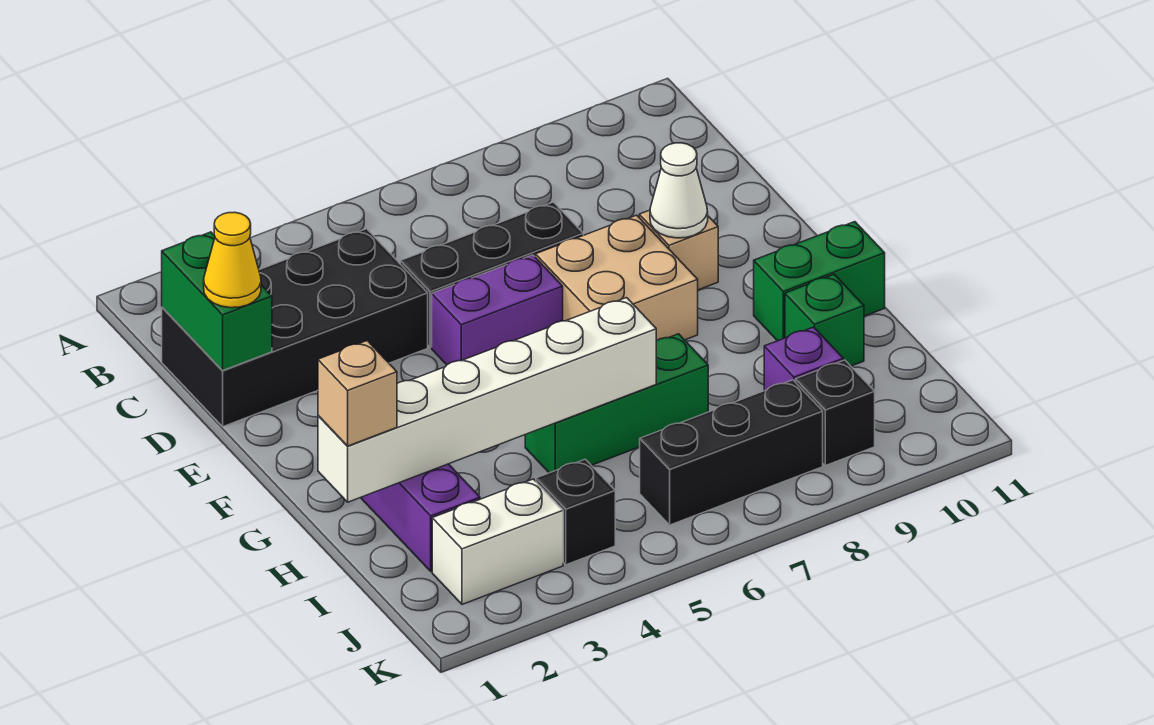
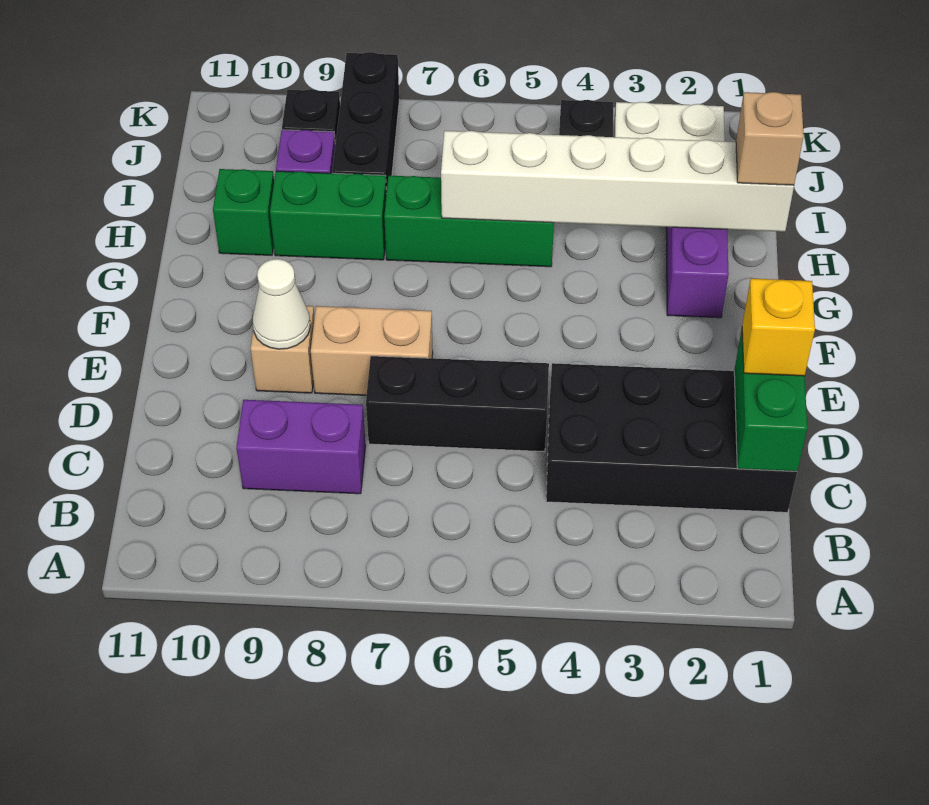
yellow 1x1 cone [204,212,261,308] -> yellow 1x1 brick [742,278,815,376]
purple 1x2 brick [432,255,563,365] -> purple 1x2 brick moved to [236,400,366,494]
tan 2x2 brick [535,215,698,341] -> tan 1x2 brick [311,306,433,395]
green 1x2 brick [754,222,885,341] -> green 1x2 brick moved to [270,171,387,260]
black 1x3 brick [640,380,823,525] -> black 1x3 brick turned to [332,52,399,193]

